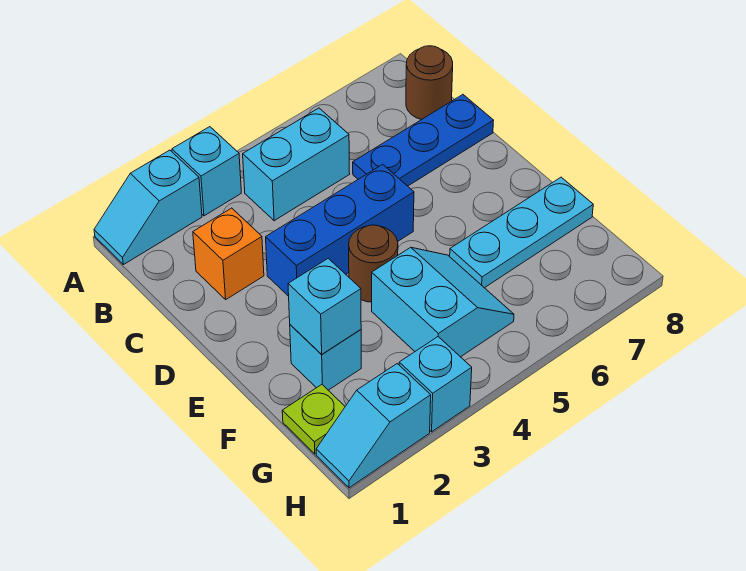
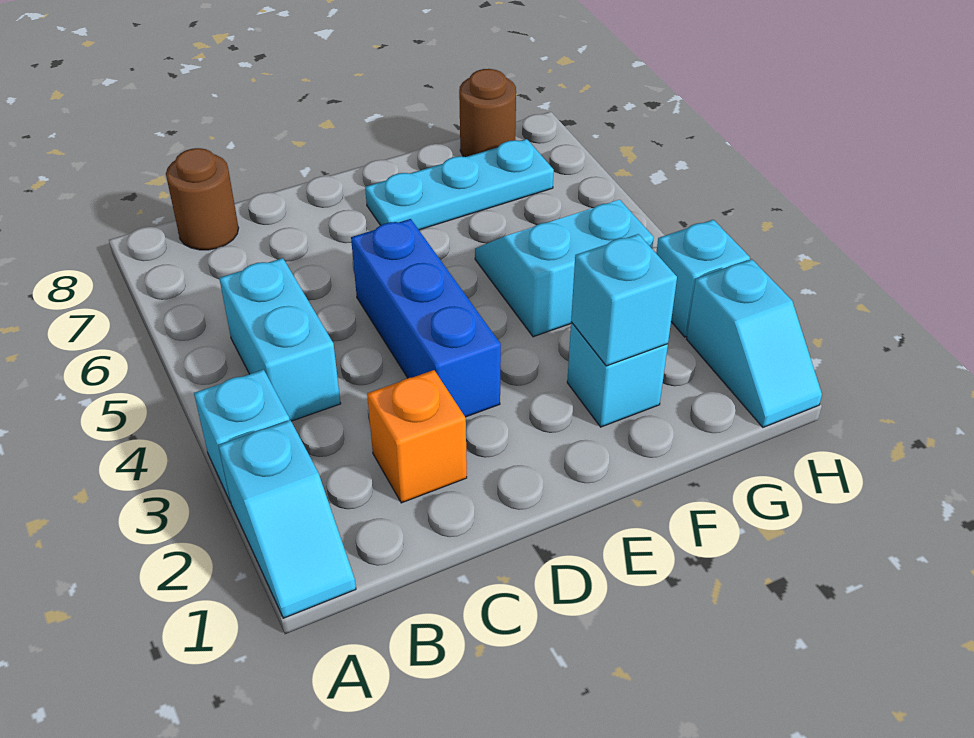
blue 1x3 plate [353,95,494,186] -> none
brown 1x1 round brick [349,225,398,302] -> brown 1x1 round brick moved to [459,69,516,157]
cyan 1x3 plate [450,177,593,288] -> cyan 1x3 plate turned to [365,139,554,230]
lime 1x1 plate [282,385,345,454] -> none

